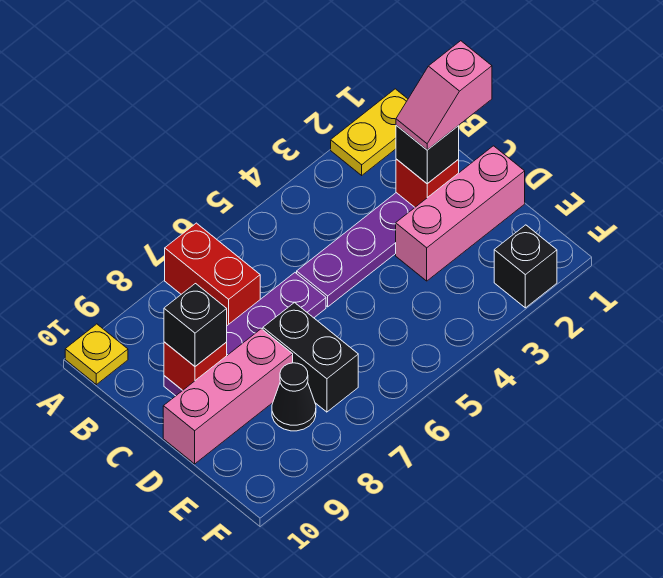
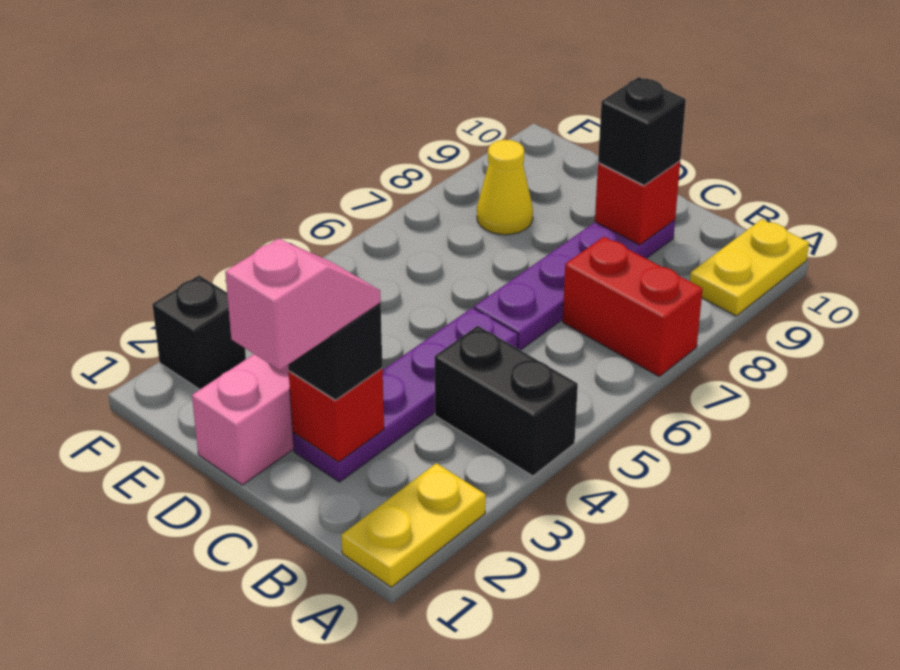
yellow 1x1 plate [65,324,128,385] -> yellow 1x2 plate [690,219,809,316]
black 1x2 brick [263,302,358,412] -> black 1x2 brick moved to [435,326,578,476]
pink 1x3 brick [163,329,293,464] -> none
black 1x1 cone [272,363,316,431] -> yellow 1x1 cone [477,140,533,235]

